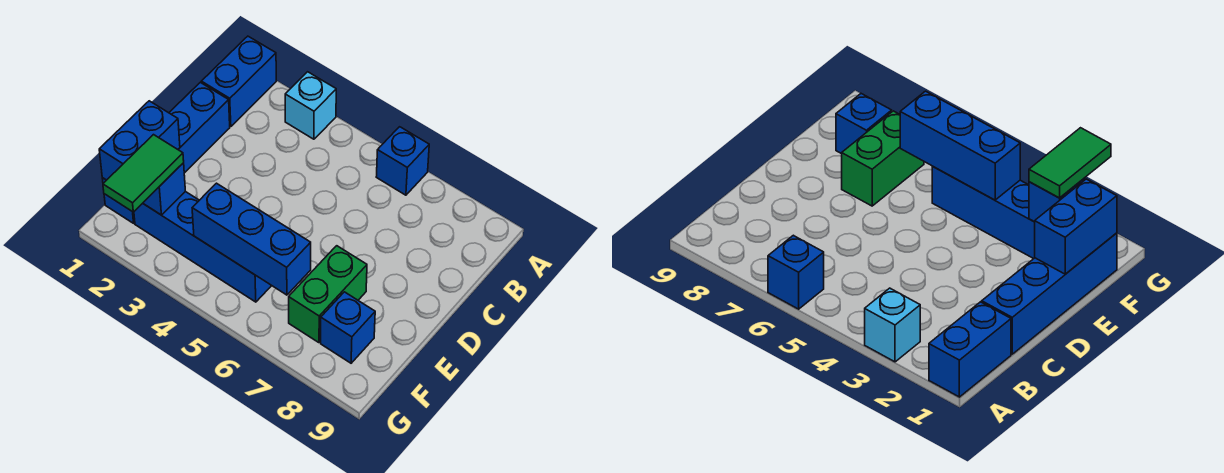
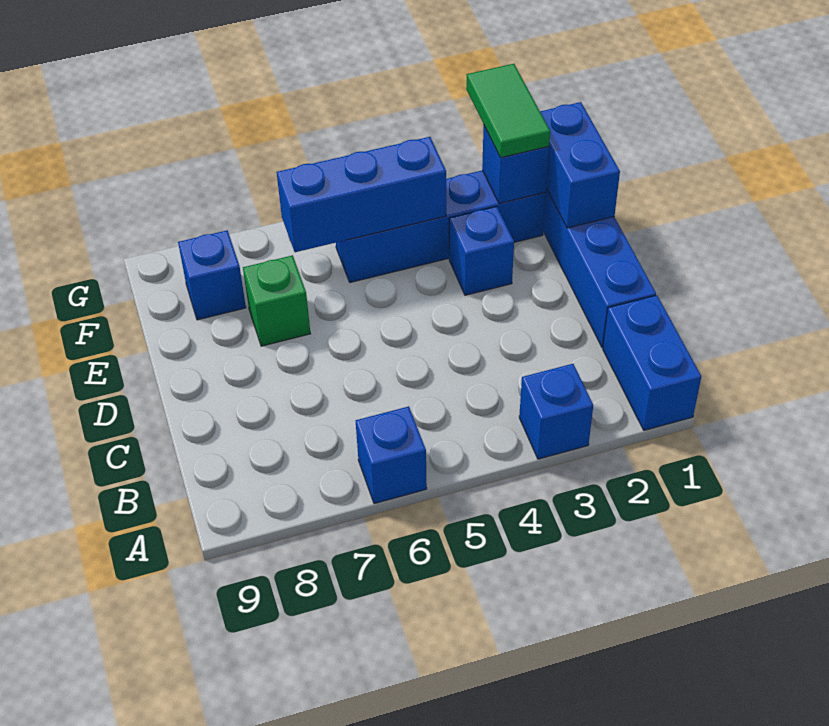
cyan 1x1 brick [285,72,336,139] -> blue 1x1 brick [519,364,593,459]
none -> blue 1x1 brick [449,207,514,295]
green 1x2 brick [289,246,367,343] -> green 1x1 brick [243,255,310,346]

